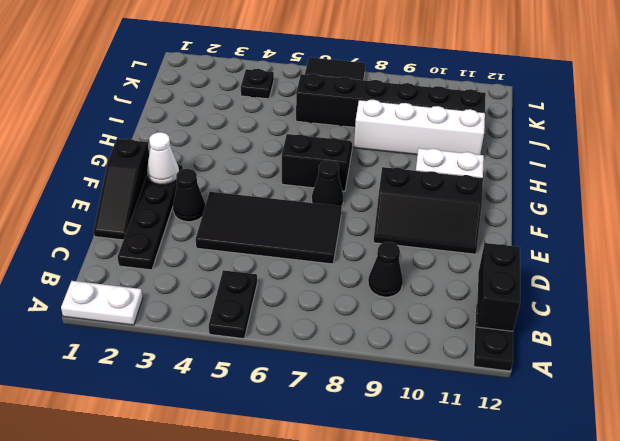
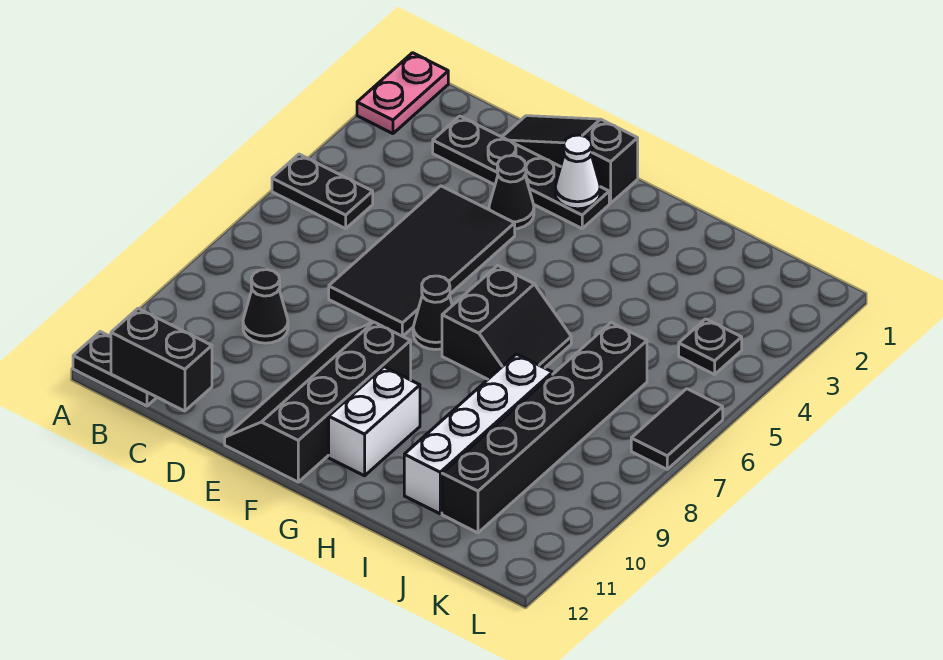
white 1x2 plate [61,281,143,325] -> pink 1x2 plate [357,53,448,134]
black 2x3 slope [373,167,483,254] -> black 2x4 slope [225,322,411,482]

